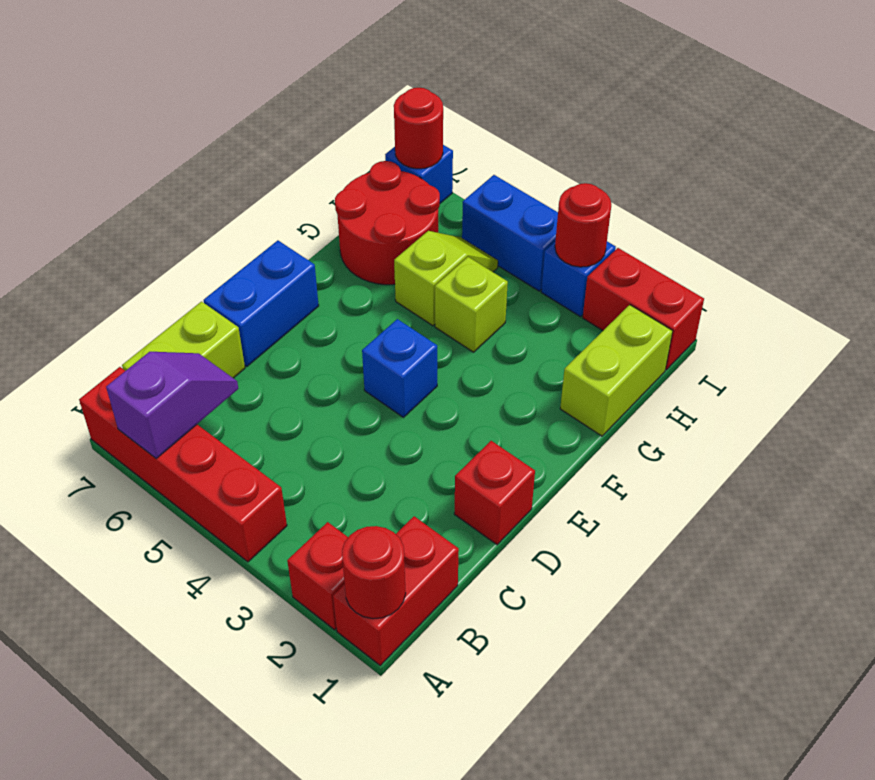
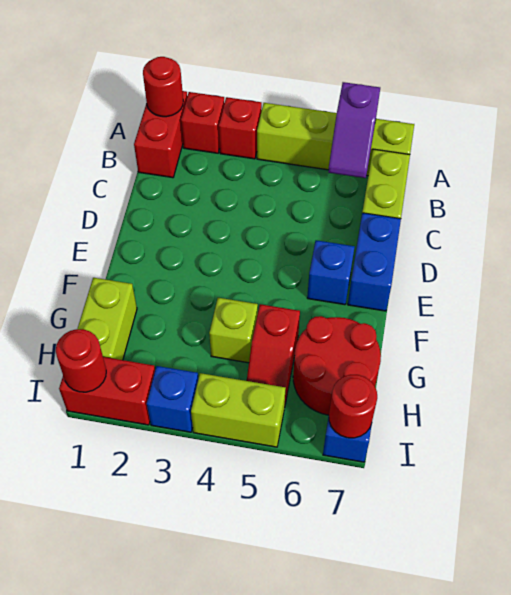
red 1x4 brick [79,367,287,562] -> lime 1x4 brick [257,103,414,176]
red 1x1 brick [454,441,535,545] -> red 1x1 brick moved to [219,97,262,159]
blue 1x1 brick [362,319,437,417] -> blue 1x1 brick moved to [307,240,355,305]
lime 1x2 slope [394,231,498,326] -> red 1x2 slope [247,304,300,404]
red 1x1 round brick [555,183,611,267] -> red 1x1 round brick moved to [56,329,106,392]
blue 1x2 brick [462,175,558,291] -> lime 1x2 brick [191,373,286,447]

